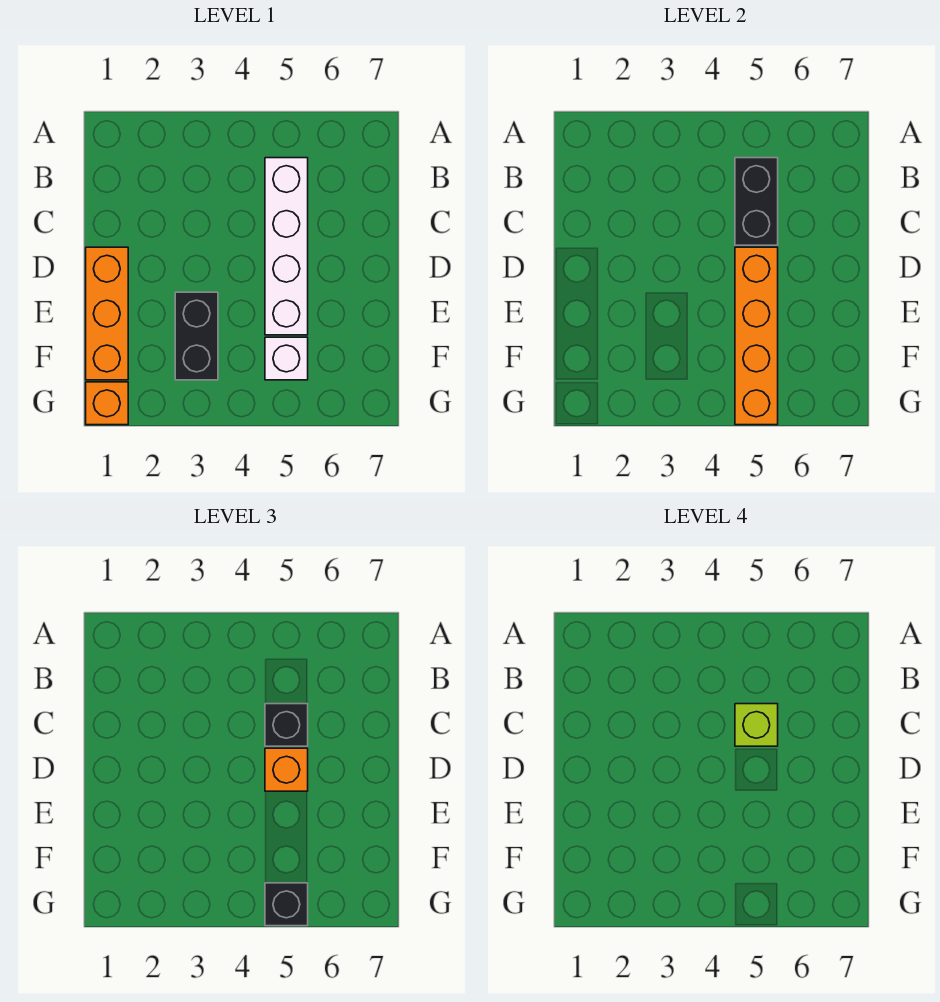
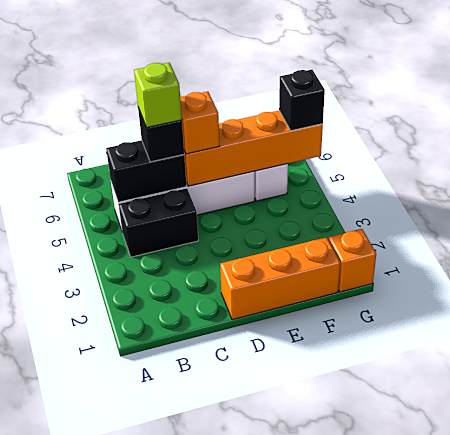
black 1x2 brick [175,292,218,380] -> black 1x2 brick moved to [119,188,198,257]

